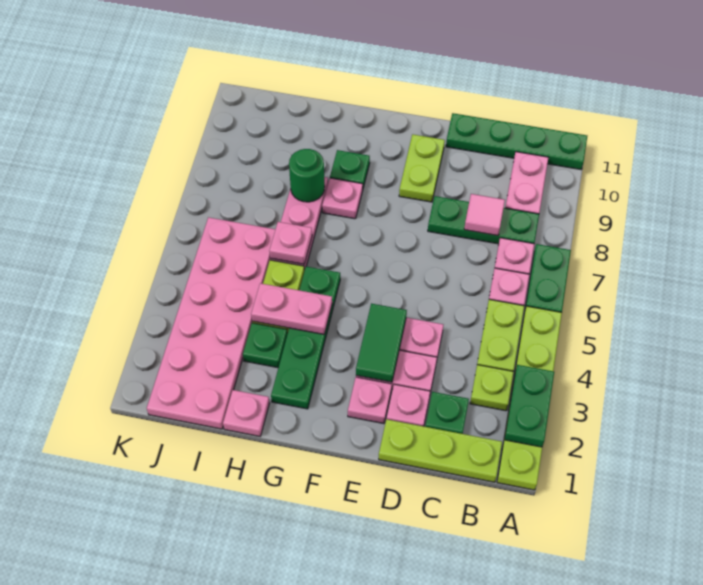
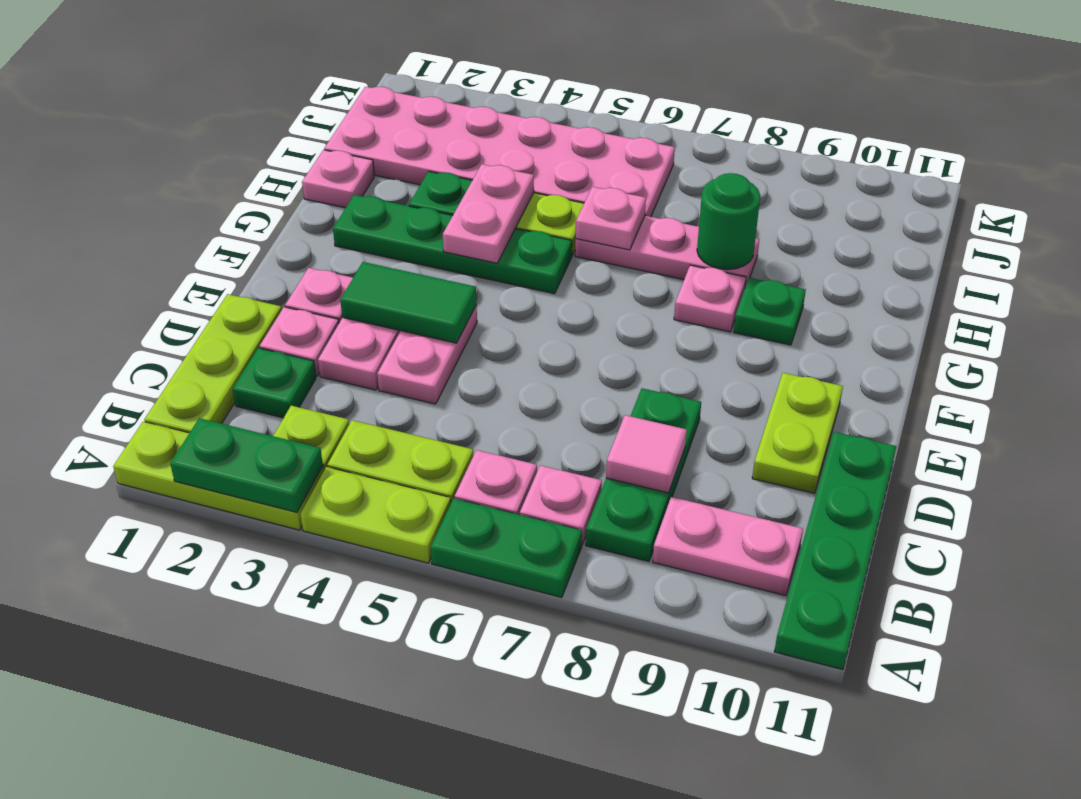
lime 1x2 plate [399,134,445,202] -> lime 1x2 plate turned to [752,373,843,493]

